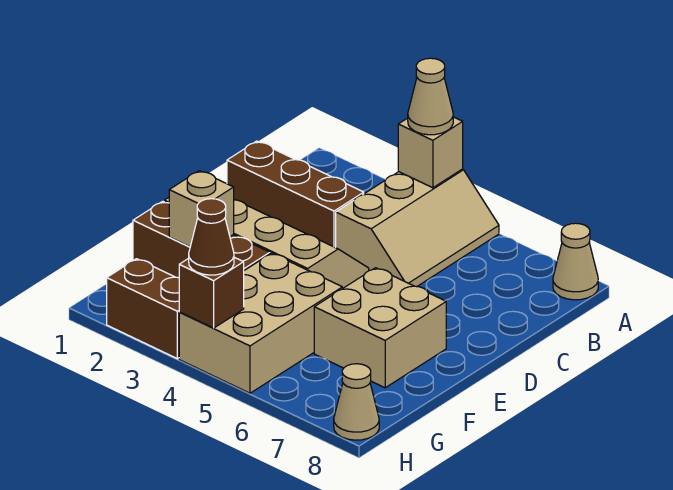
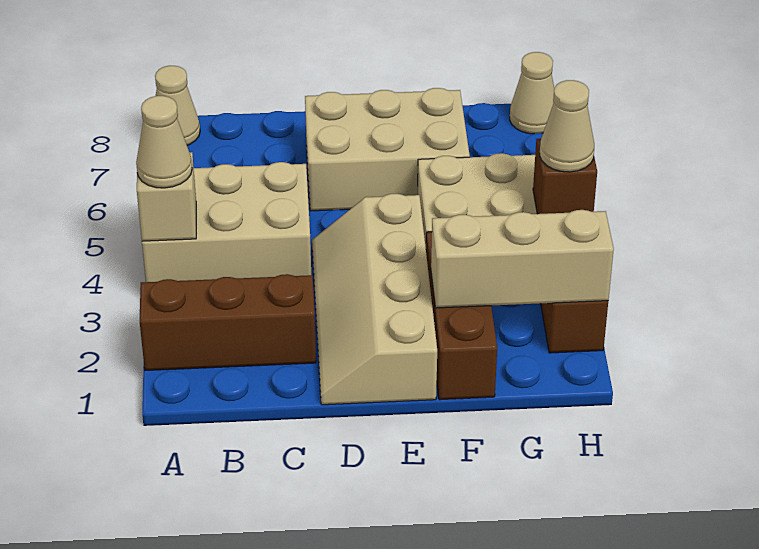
tan 2x3 slope [336,169,499,287] -> tan 2x3 brick [142,162,311,282]
brown 1x3 brick [227,141,364,248] -> brown 1x3 brick turned to [140,274,316,371]
tan 2x2 brick [314,268,446,388] -> tan 2x3 brick [305,88,470,211]
tan 1x1 brick [169,171,234,247] -> tan 1x3 brick [431,210,614,308]
brown 1x1 cone [189,199,234,275] -> tan 1x1 cone [540,80,594,172]

